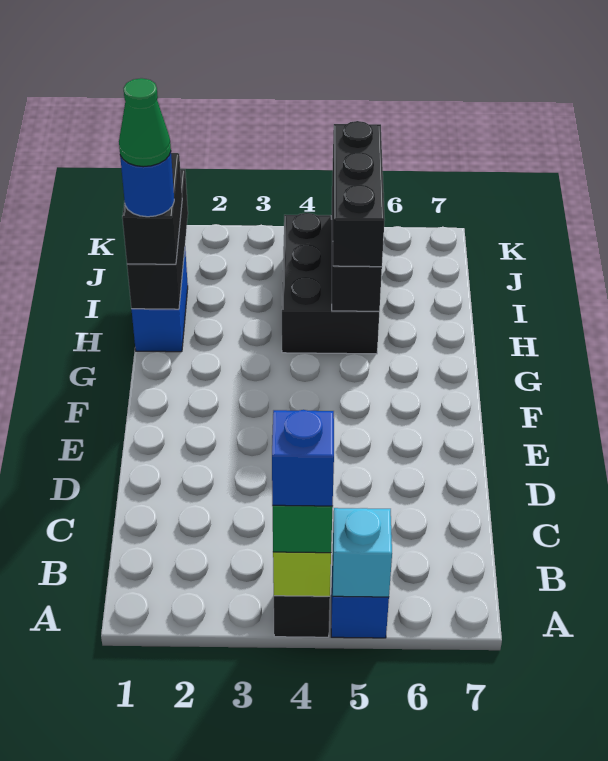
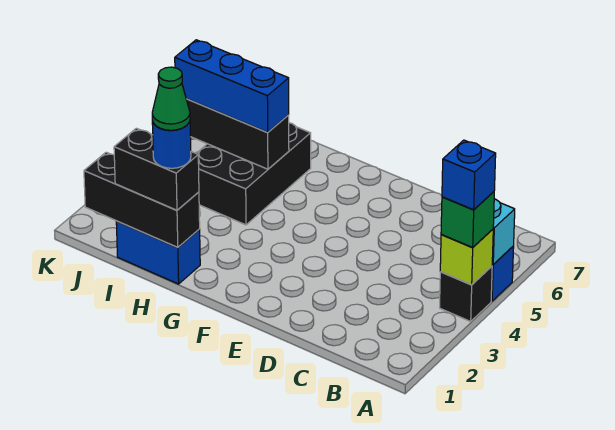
black 2x3 brick [282,213,379,354] -> black 2x3 brick turned to [196,123,311,225]
black 1x3 brick [333,121,385,267] -> blue 1x3 brick [175,40,289,132]

